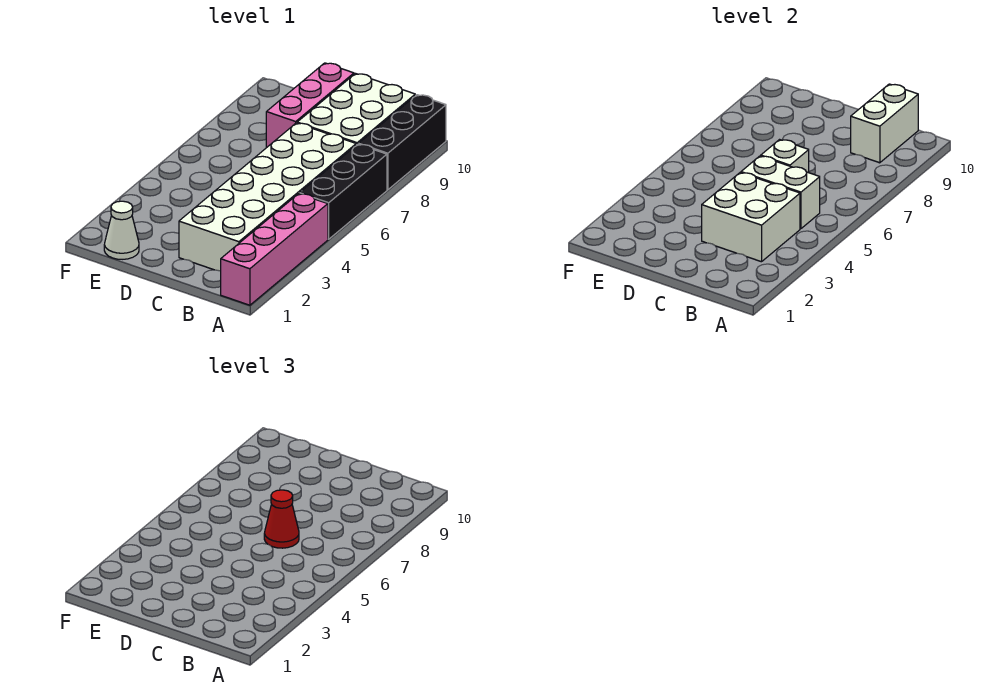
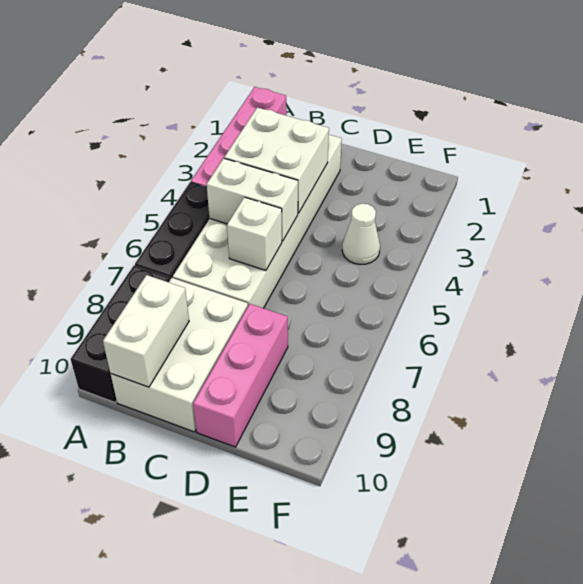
red 1x1 cone [264,490,299,548] -> none
white 1x1 cone [104,201,139,259] -> white 1x1 cone moved to [342,204,380,264]

